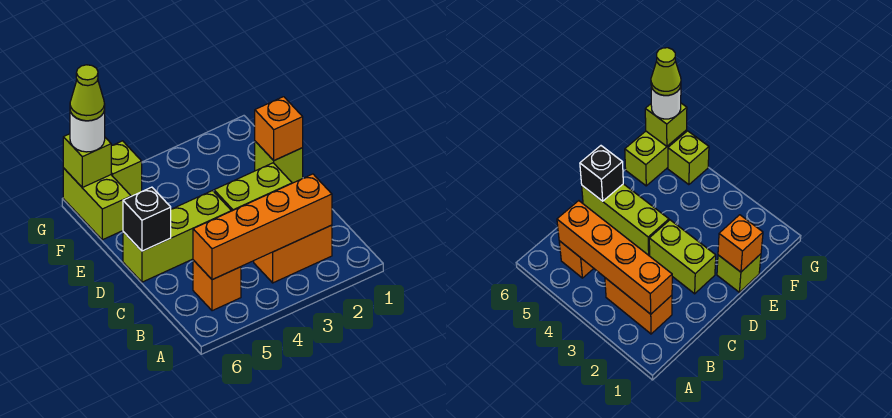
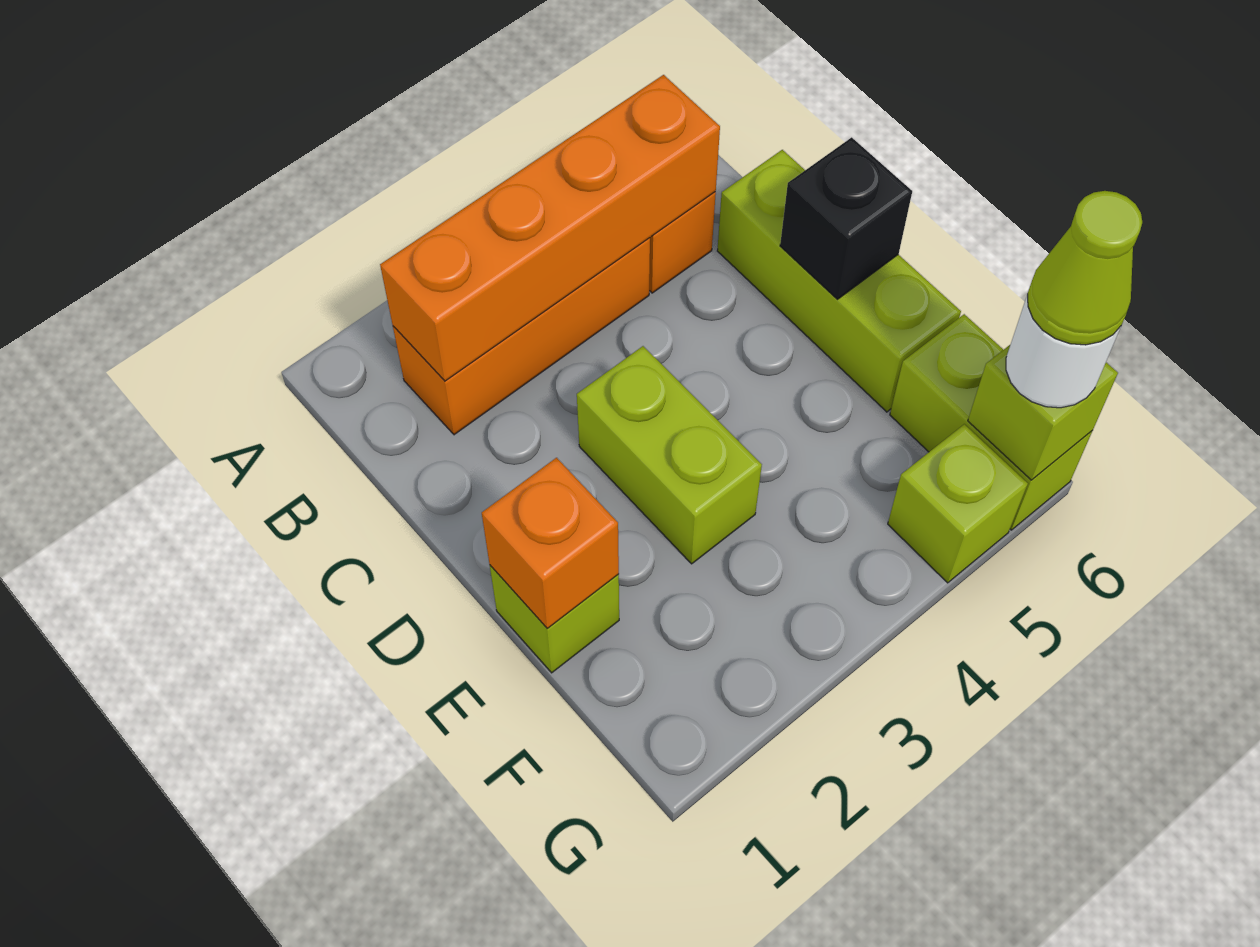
orange 1x2 brick [254,225,332,283] -> orange 1x3 brick [393,238,650,435]
lime 1x2 brick [214,163,292,211] -> lime 1x2 brick turned to [577,346,762,564]
lime 1x3 brick [123,191,231,282] -> lime 1x3 brick turned to [717,150,961,412]

